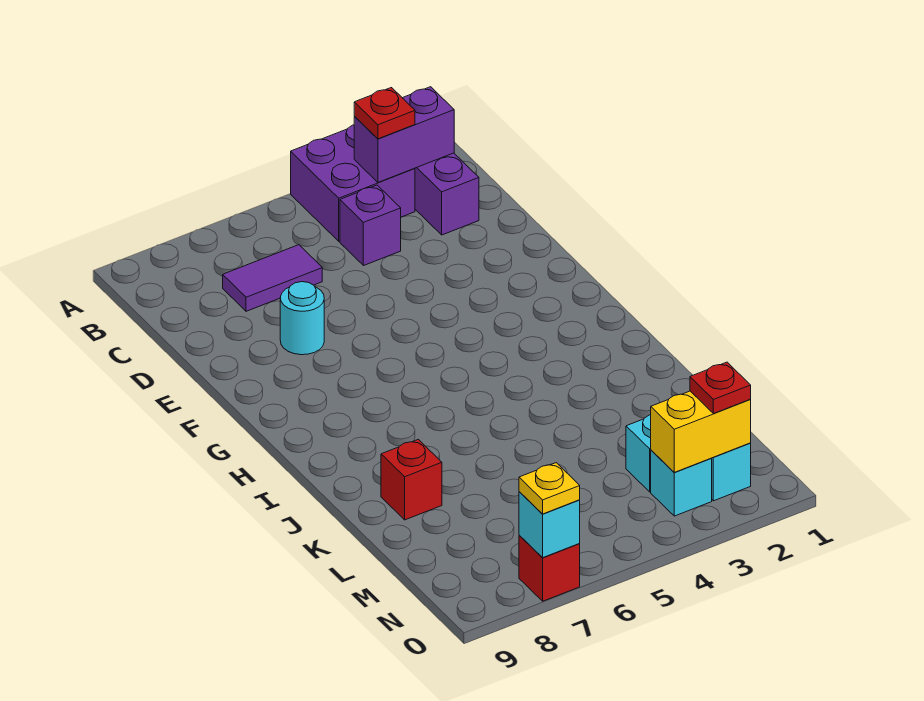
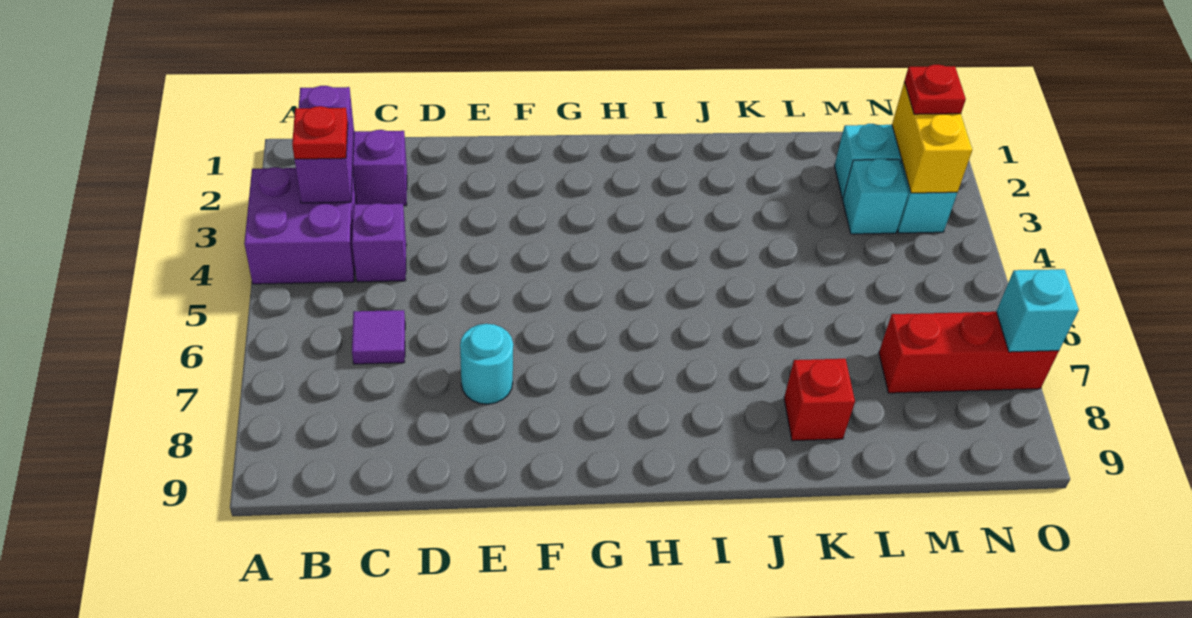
purple 1x2 tile [223,245,322,311] -> purple 1x1 tile [352,310,405,364]
red 1x1 brick [519,536,580,601] -> red 1x3 brick [879,312,1059,393]
yellow 1x1 plate [519,463,580,514] -> none

